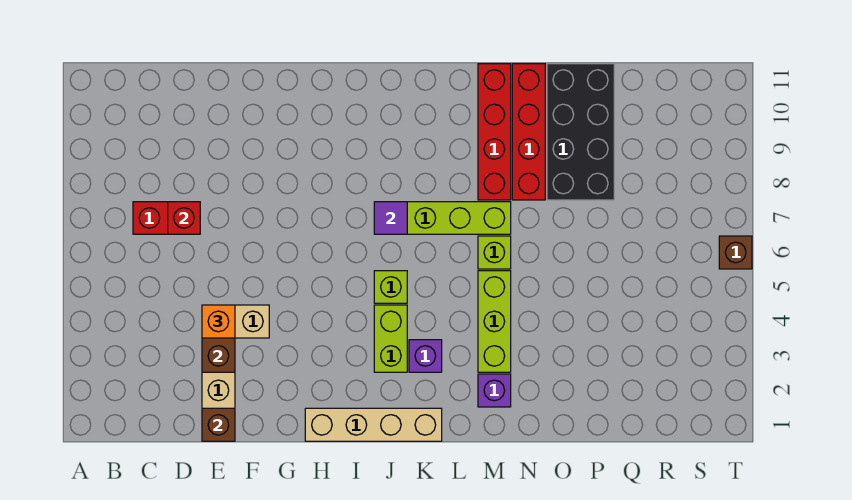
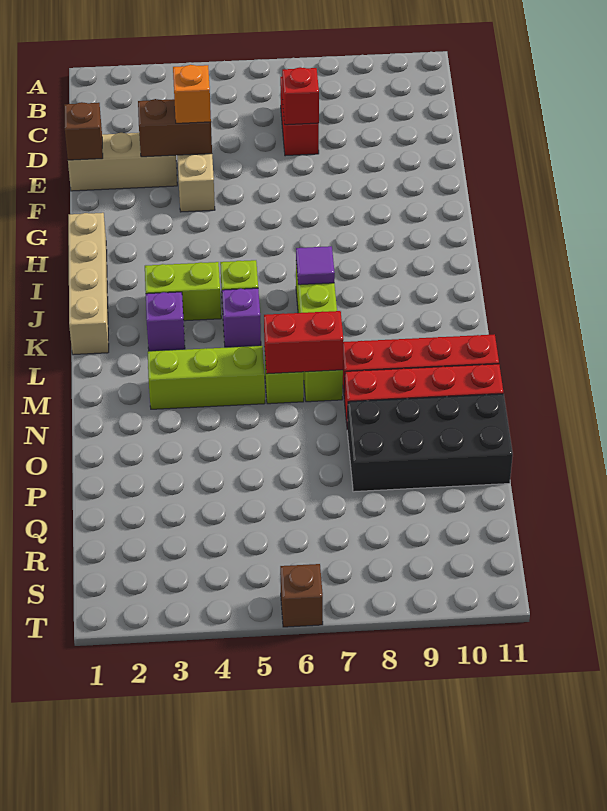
purple 1x1 brick [478,374,511,407] -> purple 1x1 brick moved to [222,288,261,347]
none -> red 1x2 brick [264,311,343,374]

